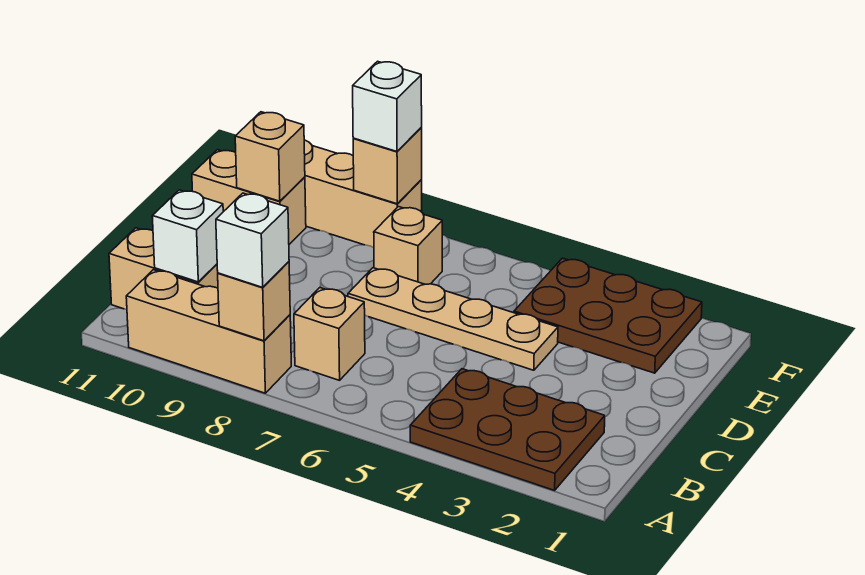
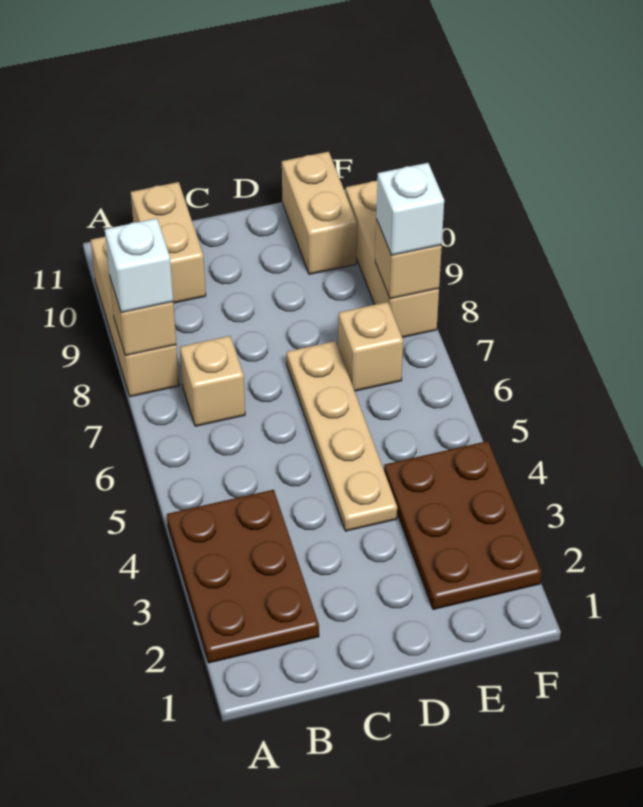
white 1x1 brick [152,190,223,282] -> none
tan 1x1 brick [235,112,305,201] -> none

